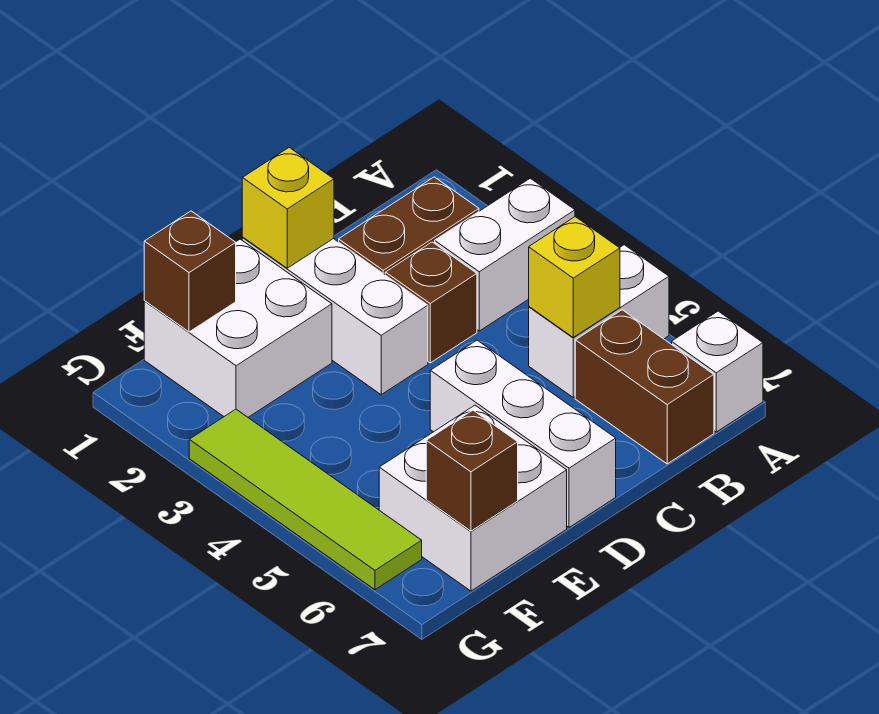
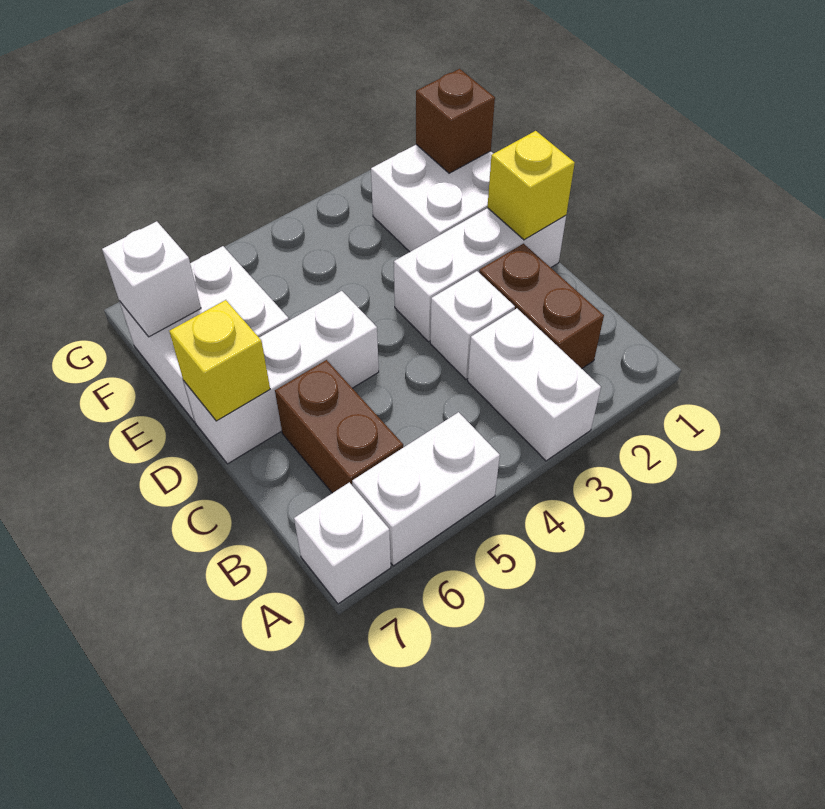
white 1x2 brick [529,245,669,397] -> white 1x2 brick turned to [352,412,500,566]
yellow 1x1 brick [529,217,620,337] -> yellow 1x1 brick moved to [169,300,270,421]
brown 1x2 brick [575,310,714,464] -> brown 1x2 brick turned to [275,360,403,493]
brown 1x1 brick [385,242,477,363] -> white 1x1 brick [430,271,515,379]
brown 1x1 brick [426,410,518,531] -> white 1x1 brick [102,221,201,337]
lime 1x4 tile [189,409,422,590] -> none

